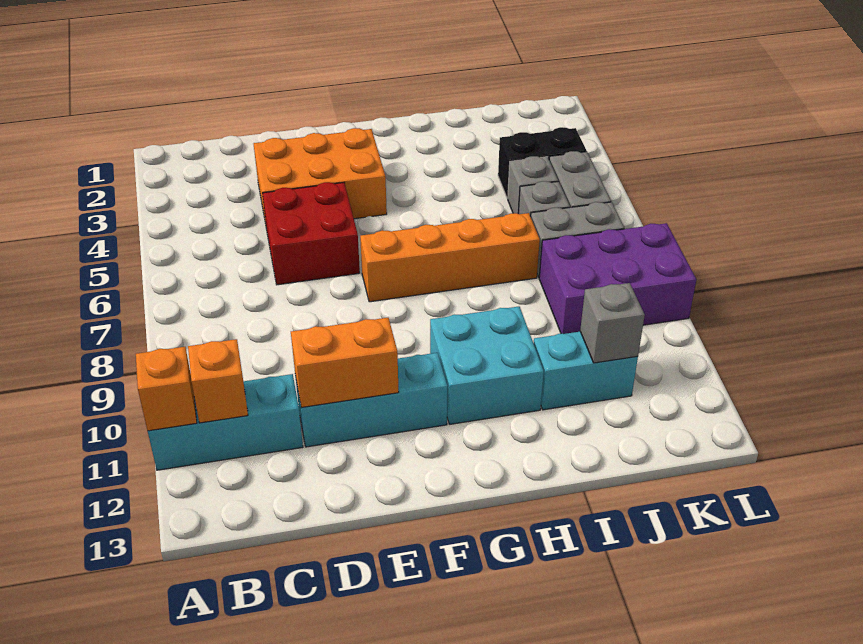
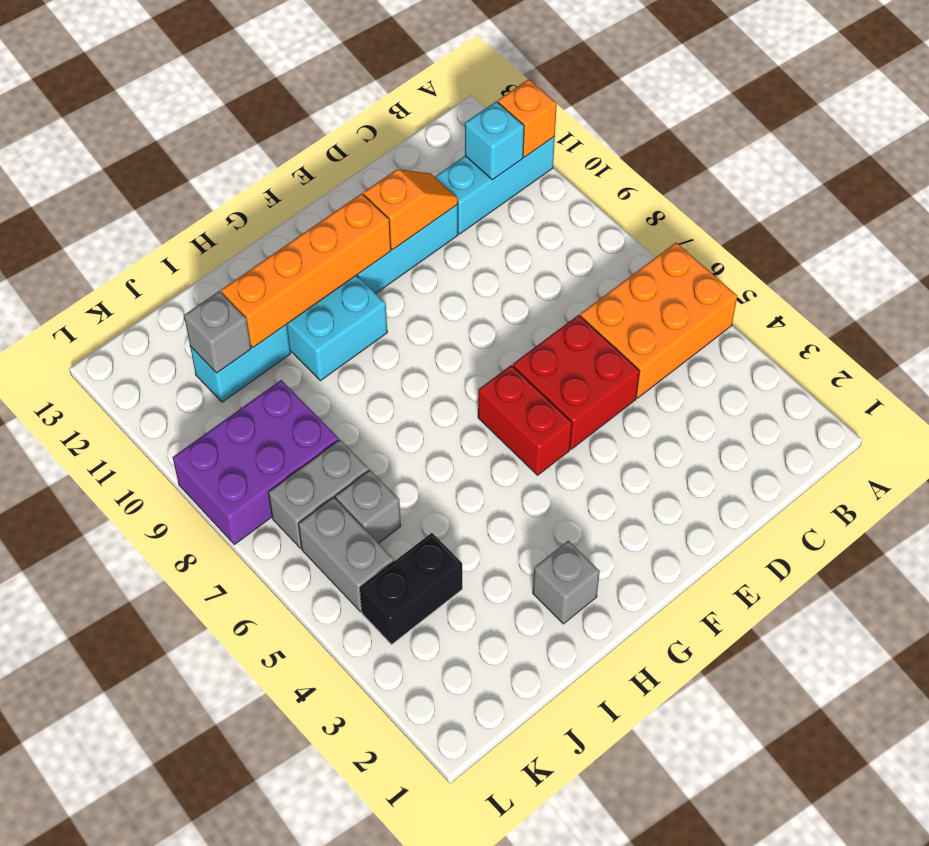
orange 1x1 brick [188,339,248,423] -> cyan 1x1 brick [465,101,524,180]
orange 2x3 brick [254,128,387,224] -> orange 2x3 brick moved to [580,242,737,398]
orange 1x2 brick [291,318,399,408] -> orange 1x2 slope [363,169,458,249]
none -> red 1x2 brick [478,365,572,475]
orange 1x4 brick [360,213,540,302] -> orange 1x4 brick moved to [221,193,391,347]
grey 1x1 brick [507,156,558,214] -> grey 1x1 brick moved to [533,541,600,624]

